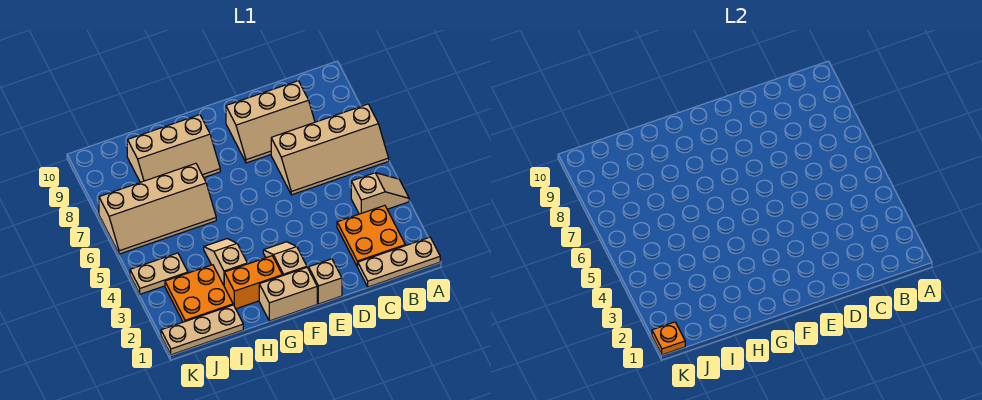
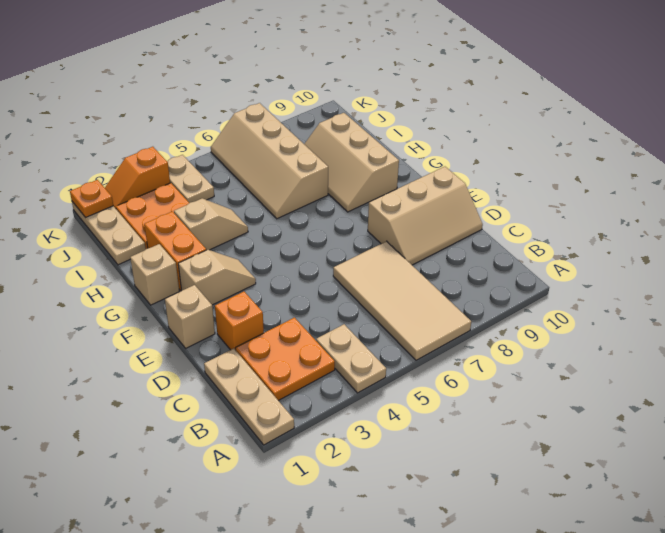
tan 1x2 slope [351,173,409,214] -> tan 1x2 plate [316,324,386,393]
tan 2x4 slope [271,104,389,195] -> tan 2x4 tile [333,241,471,360]
tan 2x3 slope [226,81,315,163] -> tan 2x3 slope turned to [368,167,483,265]
none -> orange 1x1 brick [215,292,264,350]
tan 1x2 brick [259,268,317,321] -> tan 1x1 brick [130,244,179,305]
none -> orange 1x2 slope [105,147,170,208]

